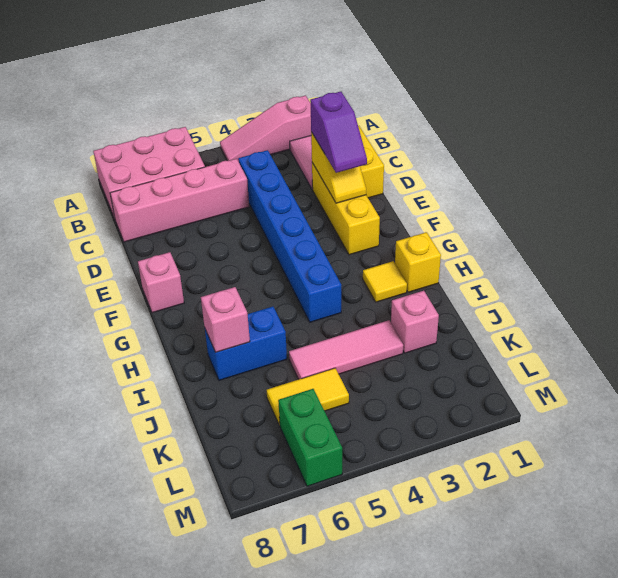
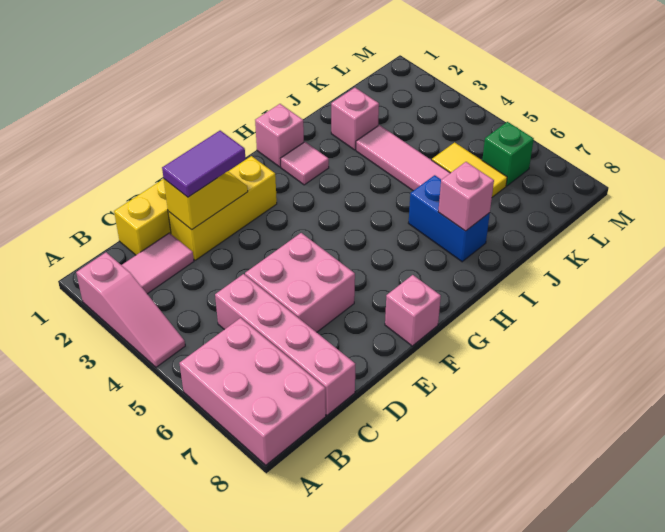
blue 1x6 brick [238,150,341,322] -> none
purple 1x2 slope [310,92,367,173] -> purple 1x2 tile [162,131,245,197]
none -> pink 2x2 brick [245,233,355,332]
yellow 1x1 brick [395,232,441,292] -> pink 1x1 brick [255,104,304,167]
yellow 1x1 tile [363,261,407,302] -> pink 1x1 tile [280,142,329,185]
green 1x2 brick [278,389,342,486] -> green 1x1 brick [482,122,534,186]

